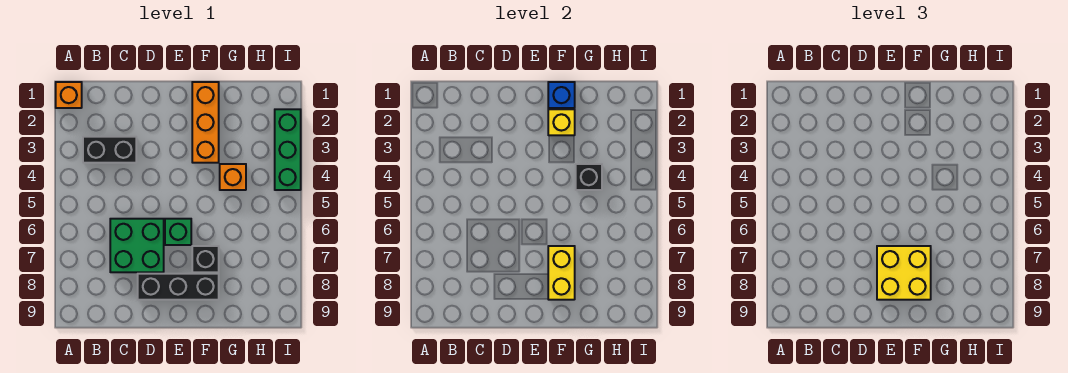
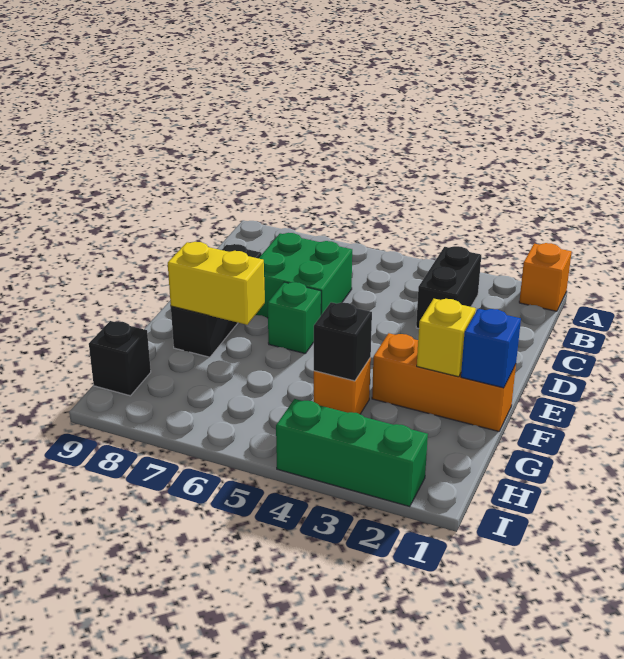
yellow 2x2 brick [877,246,931,300] -> none
black 1x1 brick [192,246,219,272] -> black 1x1 brick moved to [89,321,151,396]

